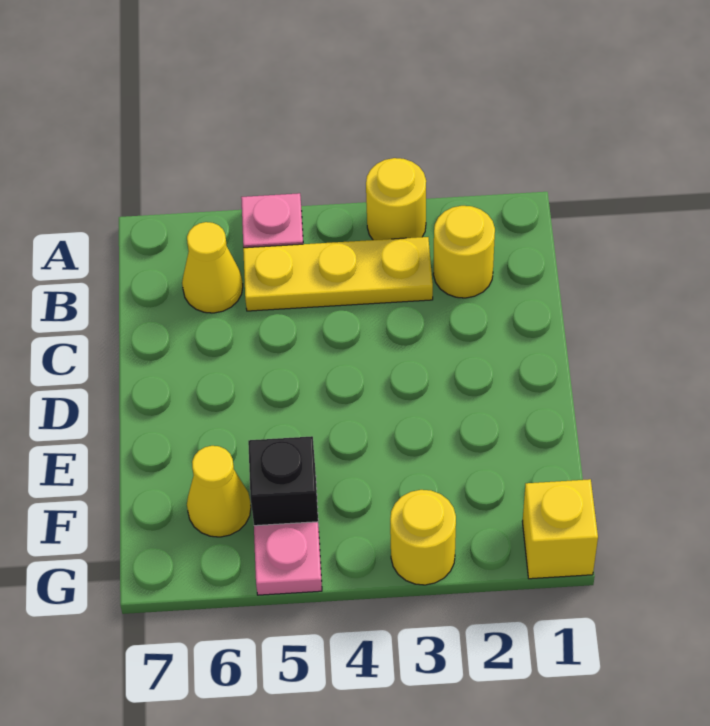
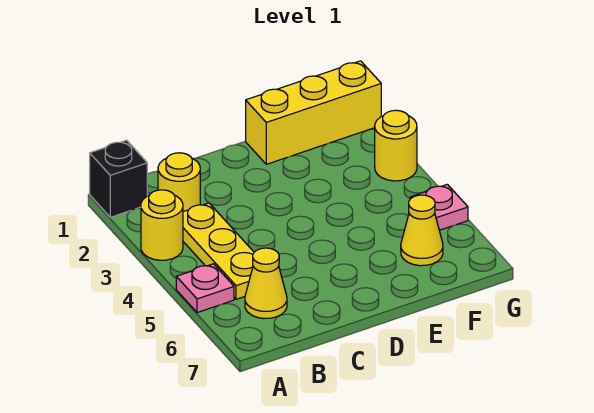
black 1x1 brick [248,436,319,526] -> black 1x1 brick moved to [90,140,147,217]
yellow 1x1 brick [522,479,598,579] -> yellow 1x3 brick [246,61,381,164]

